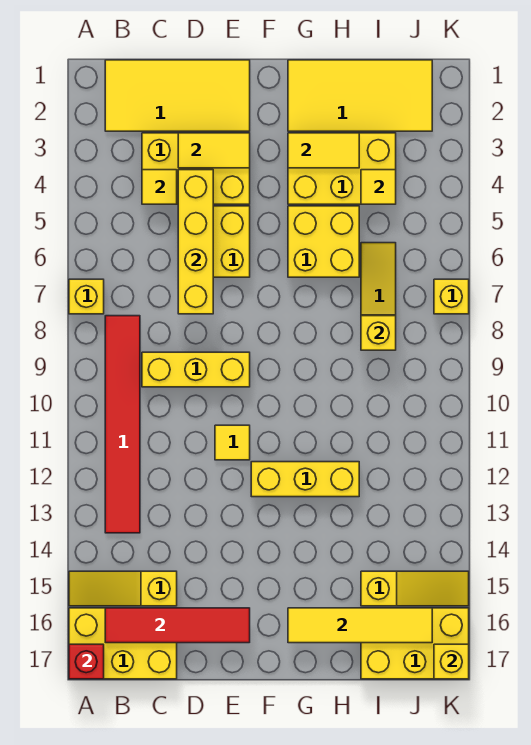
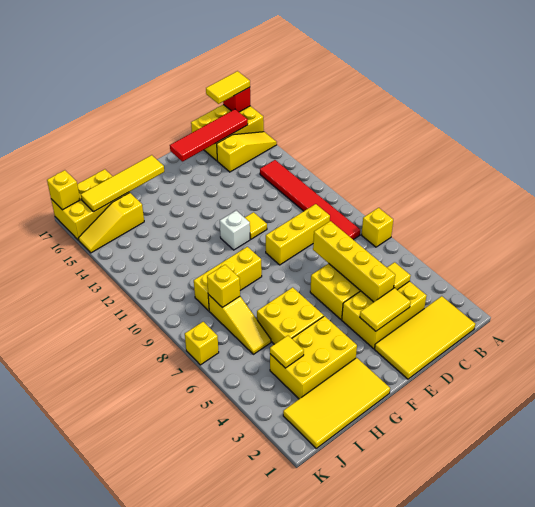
none -> white 1x1 brick [220,211,250,250]
yellow 1x3 brick [251,462,359,497] -> yellow 1x3 brick moved to [194,247,262,311]
yellow 1x2 tile [288,133,359,168] -> yellow 1x2 tile moved to [206,71,250,104]

